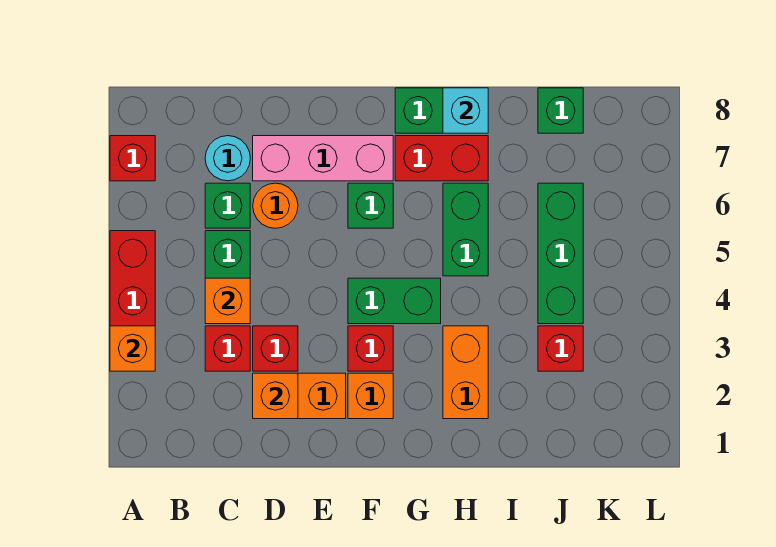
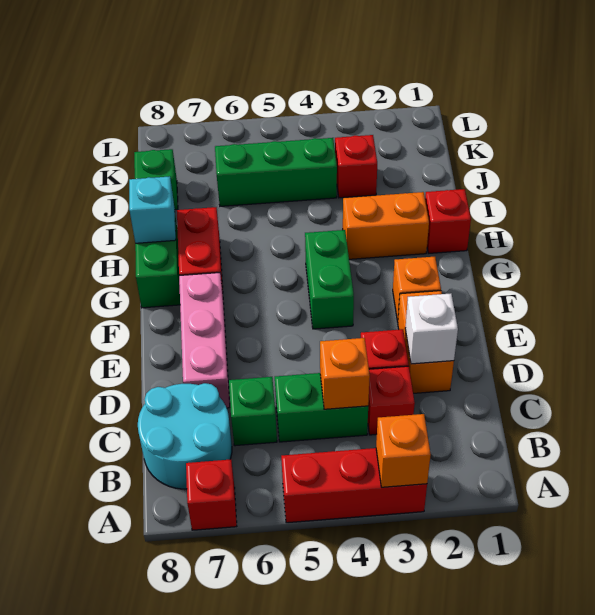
cyan 1x1 round brick [205,136,250,181] -> cyan 2x2 round brick [138,383,232,489]
orange 1x1 brick [253,373,298,419] -> white 1x1 brick [405,293,458,364]
orange 1x1 round brick [253,183,298,228] -> none
red 1x1 brick [348,326,393,371] -> red 1x1 brick moved to [425,189,471,253]
green 1x1 brick [348,183,393,228] -> none
green 1x2 brick [443,183,488,276] -> none

